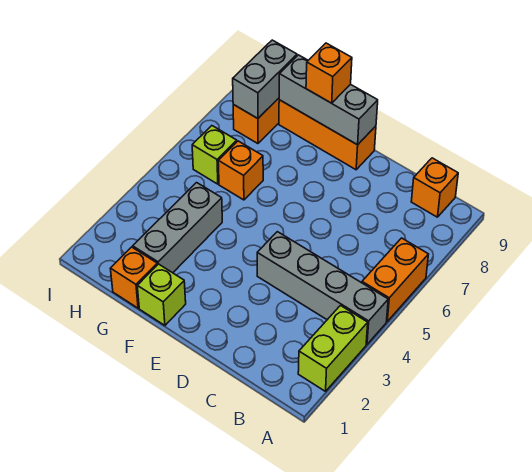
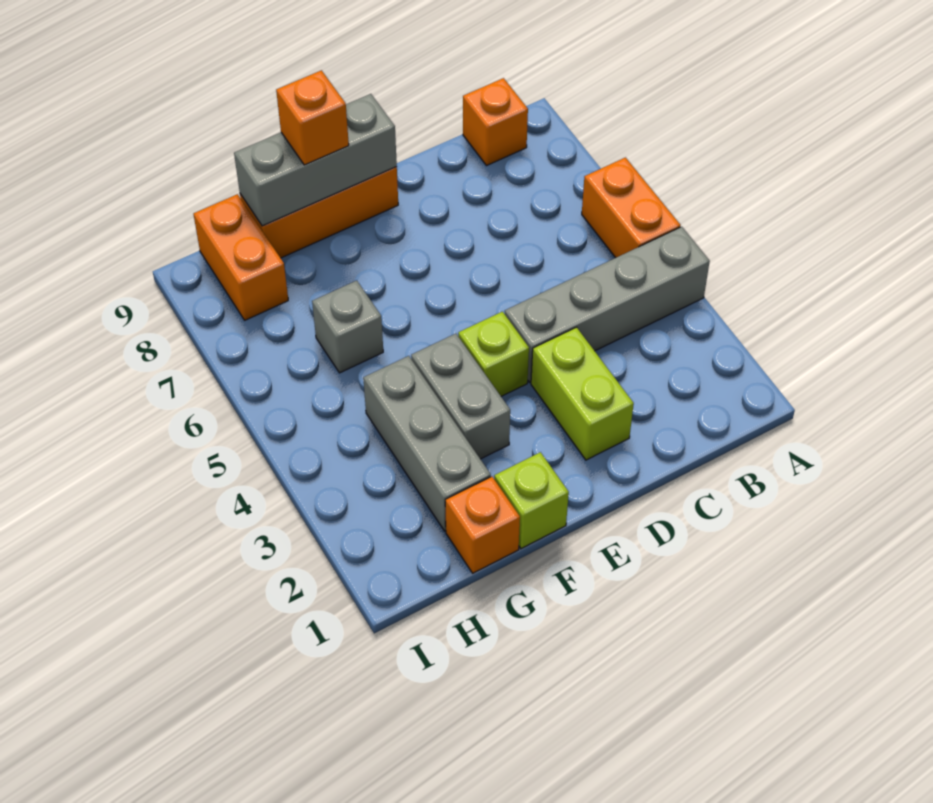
lime 1x2 brick [298,306,368,391] -> lime 1x2 brick moved to [531,327,634,460]
orange 1x1 brick [218,141,263,200] -> grey 1x1 brick [312,281,383,373]
lime 1x1 brick [192,126,237,184] -> lime 1x1 brick moved to [458,312,529,396]
grey 1x2 brick [233,40,297,119] -> grey 1x2 brick moved to [411,334,510,459]

